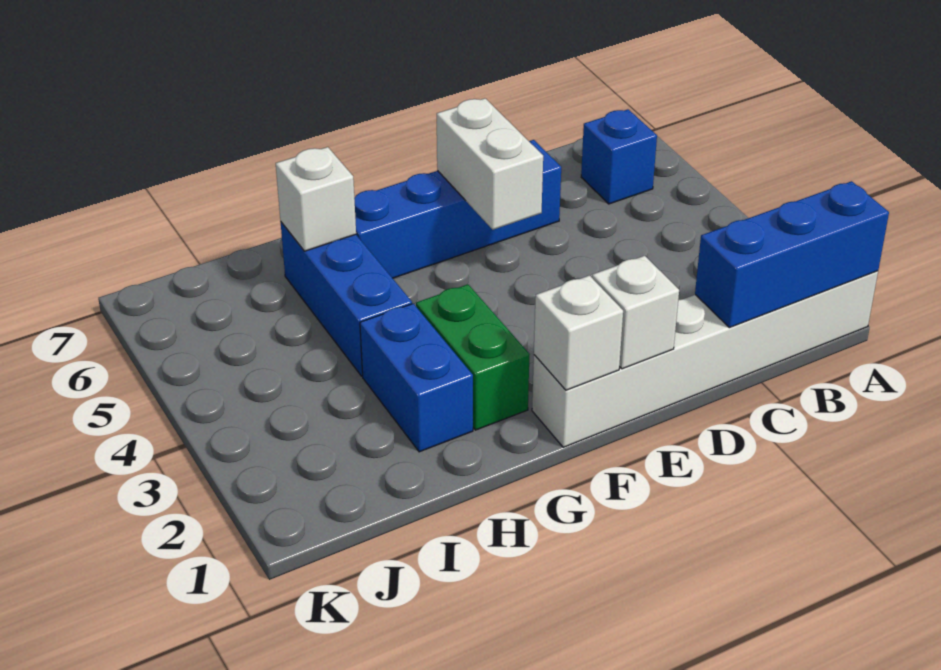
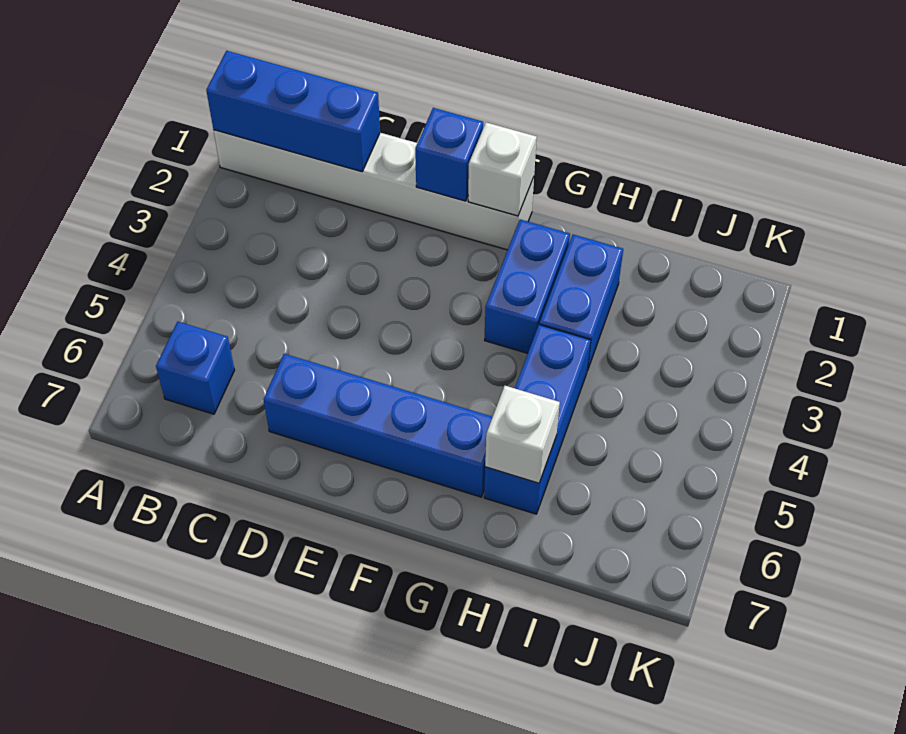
white 1x1 brick [592,256,679,369] -> blue 1x1 brick [415,108,483,201]
white 1x2 brick [437,98,543,230] -> none
green 1x2 brick [416,284,530,430] -> blue 1x2 brick [485,219,570,353]

